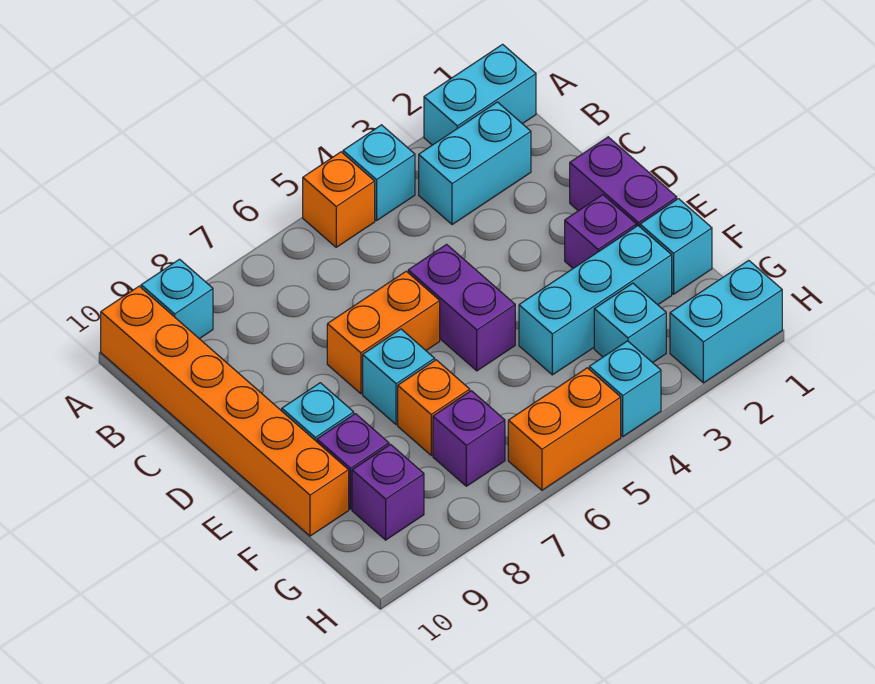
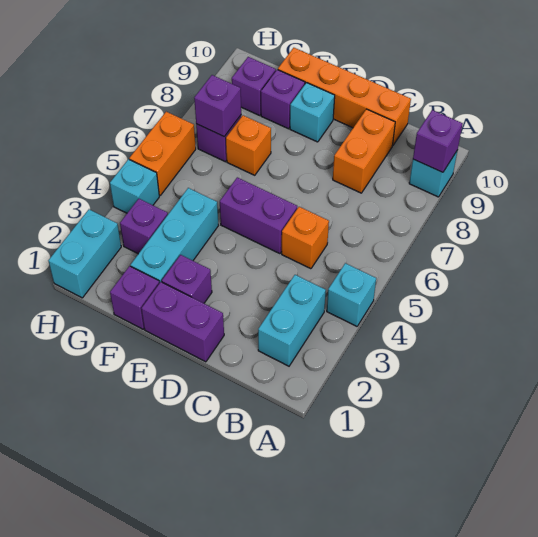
cyan 1x2 brick [424,44,536,145] -> none
orange 1x1 brick [303,152,375,247] -> orange 1x1 brick moved to [282,207,329,269]
none -> purple 1x1 brick [413,110,463,172]
orange 1x6 brick [101,286,349,536] -> orange 1x4 brick [278,48,411,145]
orange 1x2 brick [327,271,440,394] -> orange 1x2 brick moved to [333,109,395,193]
cyan 1x1 brick [363,329,435,425] -> none
cyan 1x1 brick [640,199,712,294] -> purple 1x1 brick [110,266,159,329]
cyan 1x1 brick [594,283,666,363] -> purple 1x1 brick [120,199,168,254]
none -> purple 1x1 brick [194,75,241,136]

